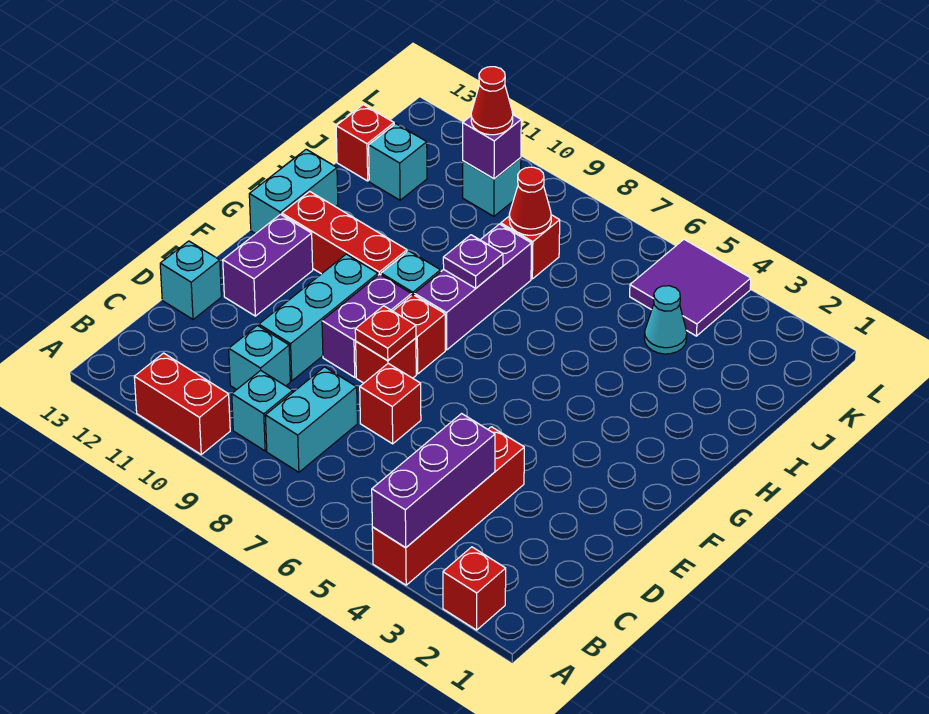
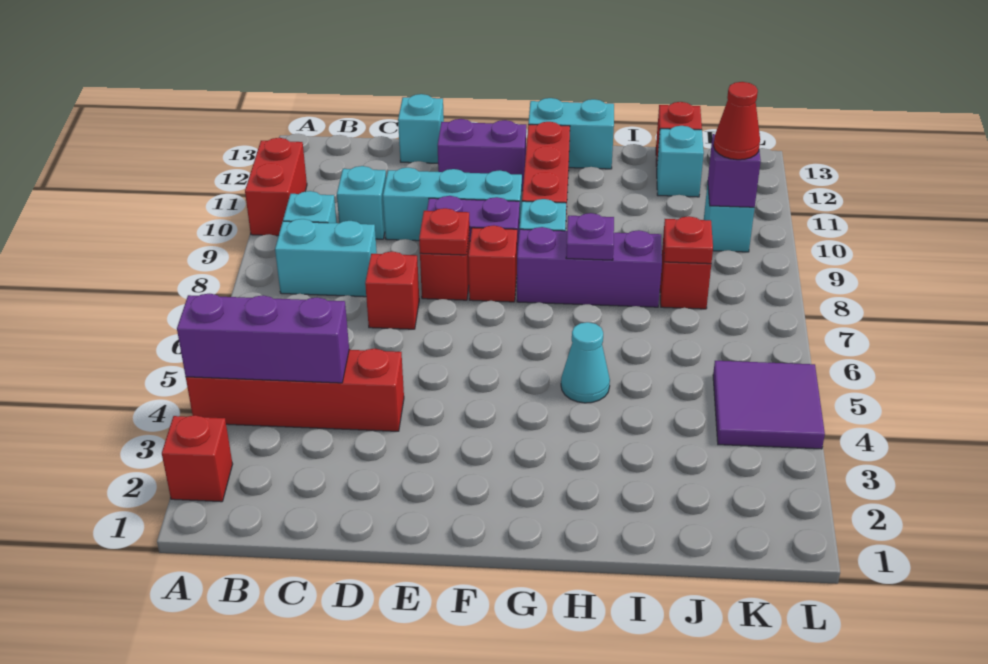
cyan 1x1 cone [644,286,687,354] -> cyan 1x1 cone moved to [561,322,610,403]
red 1x1 cone [509,167,551,235] -> red 1x1 plate [664,216,713,264]

